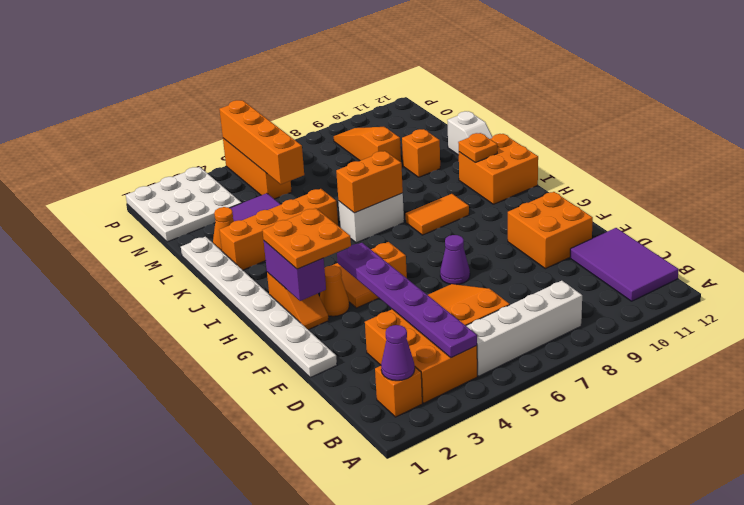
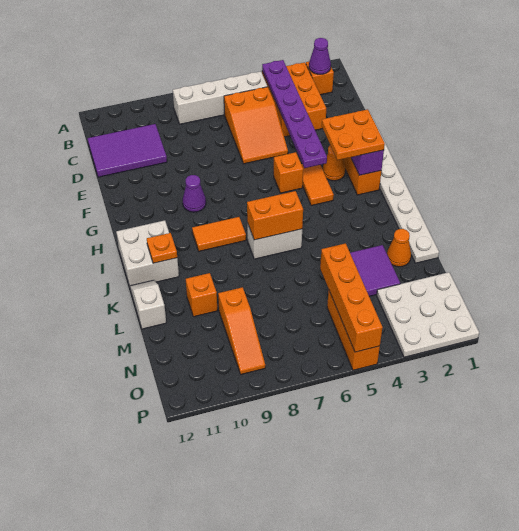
purple 2x3 tile [570,228,679,301] -> purple 2x3 tile turned to [88,124,167,177]
orange 2x2 brick [508,192,593,269] -> none
purple 1x1 cone [440,235,470,285] -> purple 1x1 cone moved to [183,175,206,212]
orange 2x2 brick [459,134,538,204] -> white 2x2 brick [116,220,179,286]
orange 1x4 brick [219,189,338,270] -> none

